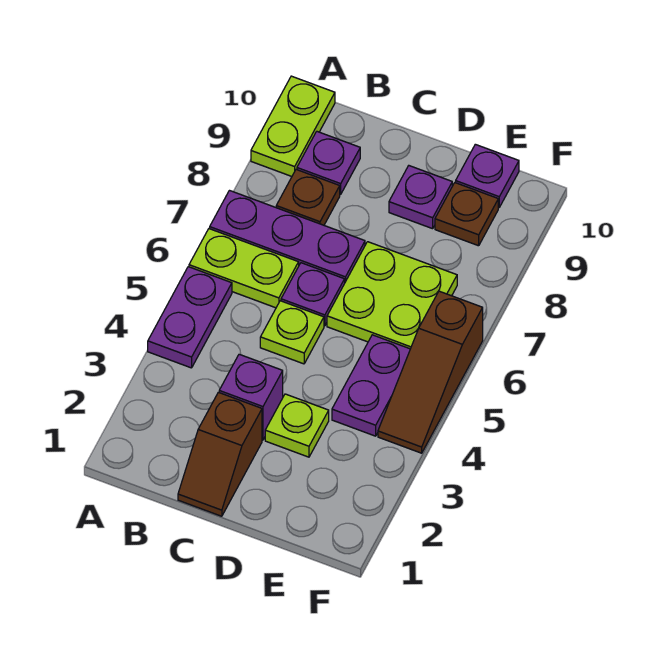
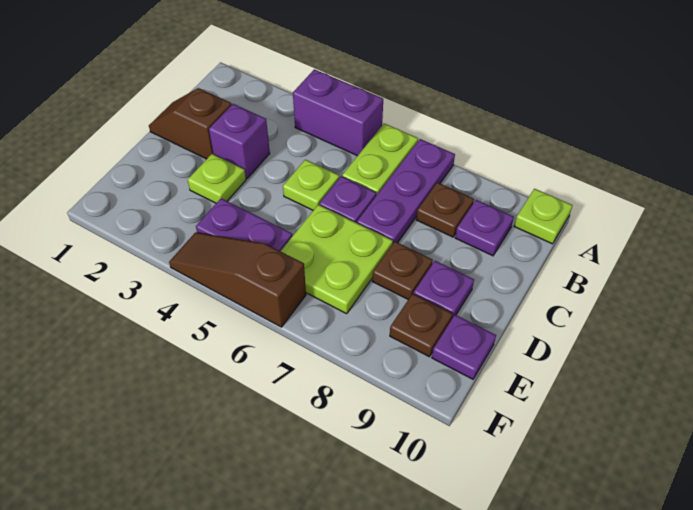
purple 1x2 plate [148,267,232,368] -> purple 1x2 brick [293,69,383,156]
lime 1x2 plate [251,76,335,176] -> lime 1x1 plate [514,189,573,244]
none -> brown 1x1 plate [372,242,433,300]

